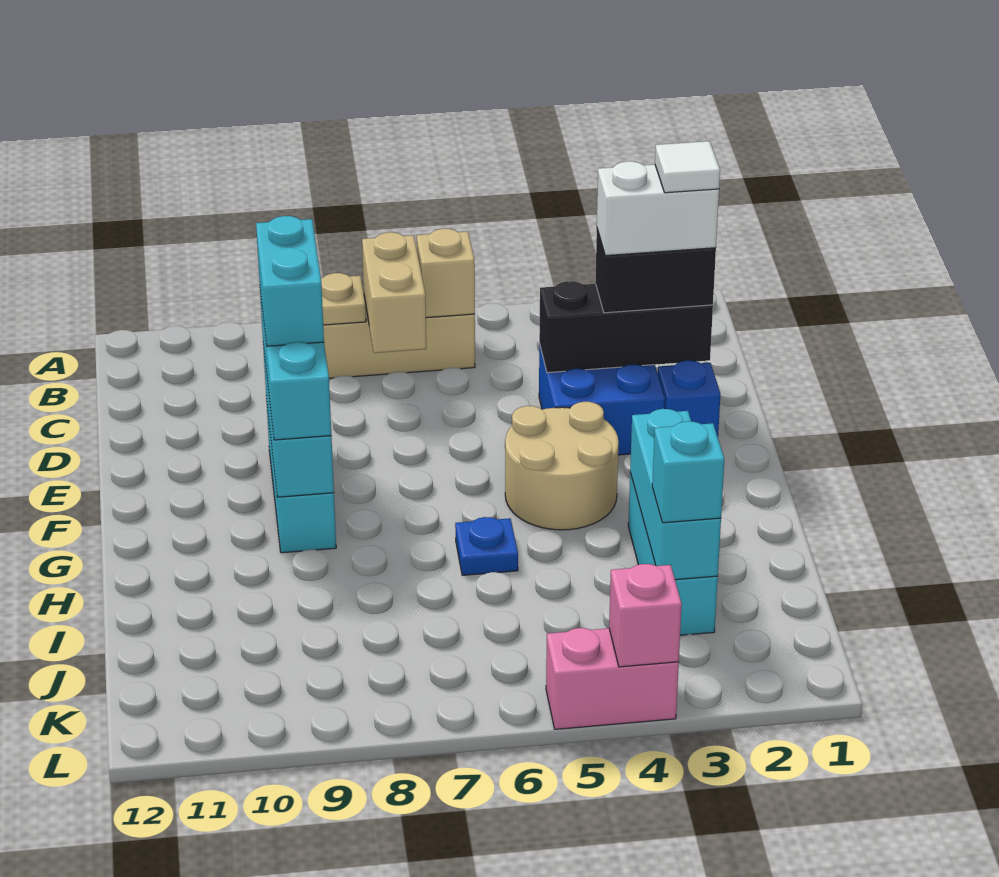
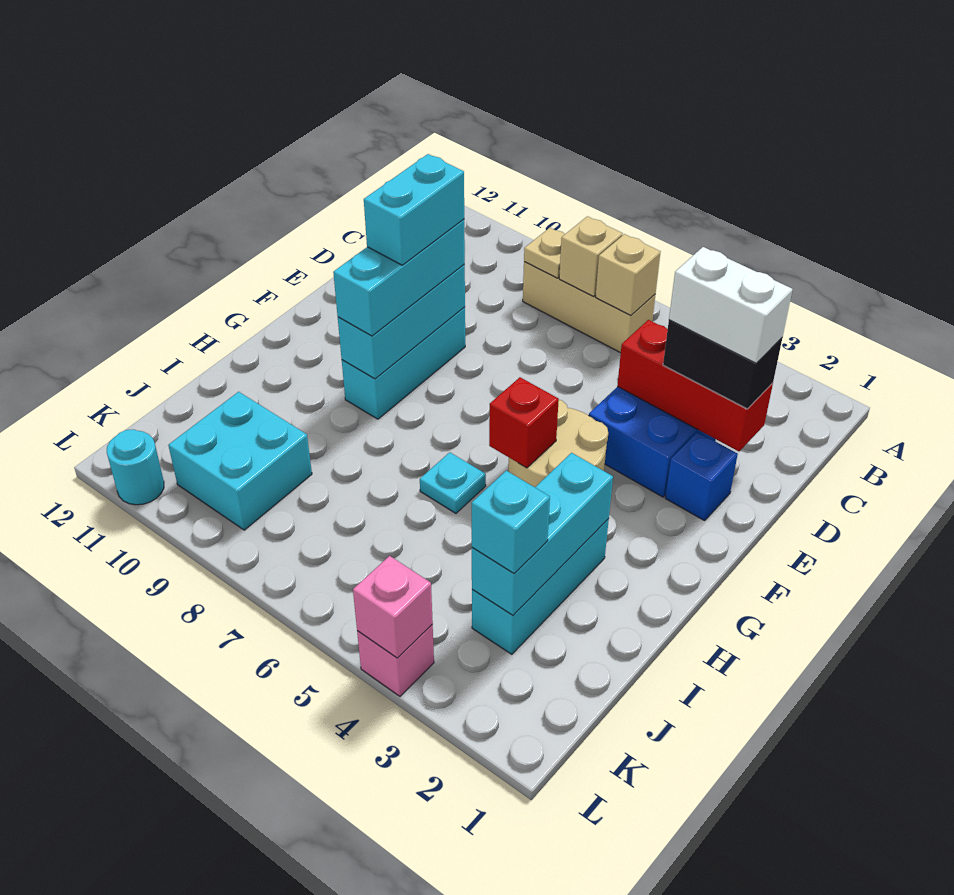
tan 1x2 brick [362,232,426,353] -> tan 1x1 brick [559,216,622,297]
black 1x3 brick [539,281,713,373] -> red 1x3 brick [617,320,773,451]
white 1x1 tile [655,141,720,193] -> none
none -> red 1x1 brick [489,377,559,468]
blue 1x1 plate [455,517,518,575] -> cyan 1x1 plate [420,452,486,513]
none -> cyan 2x2 brick [168,392,312,530]
pink 1x2 brick [546,628,679,729] -> pink 1x1 brick [357,625,434,696]
none -> cyan 1x1 round brick [107,429,164,505]

